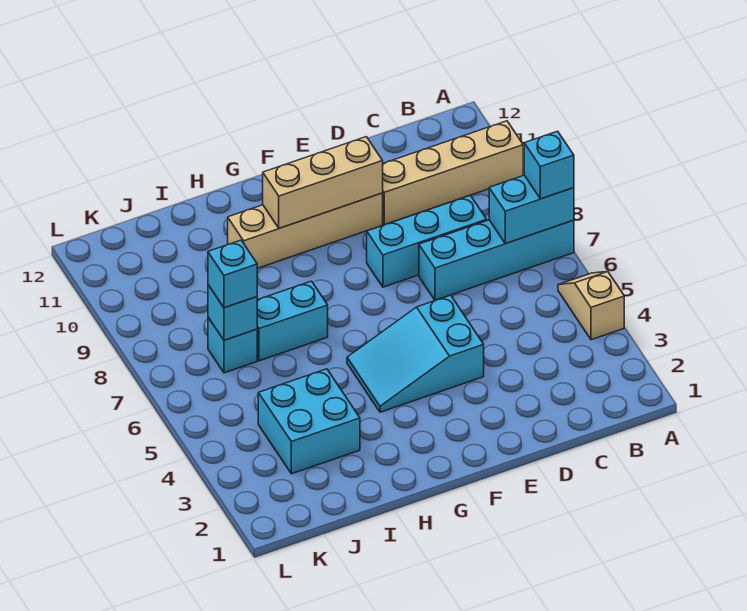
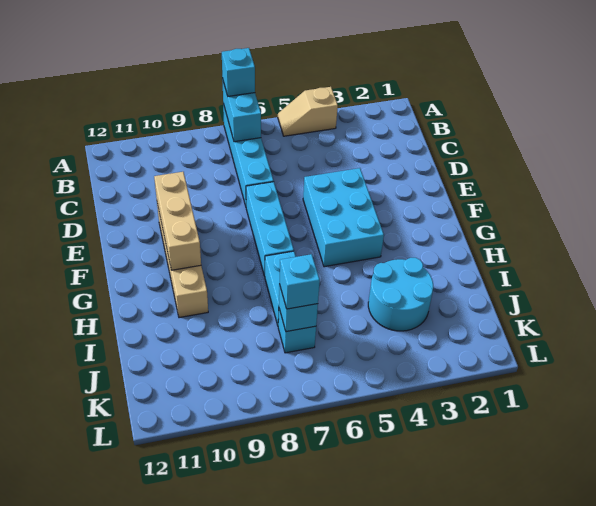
tan 1x4 brick [383,121,523,225] -> none
cyan 1x3 brick [367,195,487,287] -> cyan 1x3 brick moved to [246,182,294,276]
cyan 2x3 slope [347,295,484,412] -> cyan 2x3 brick [303,168,384,267]
cyan 2x2 brick [258,369,360,474] -> cyan 2x2 round brick [368,258,433,331]

